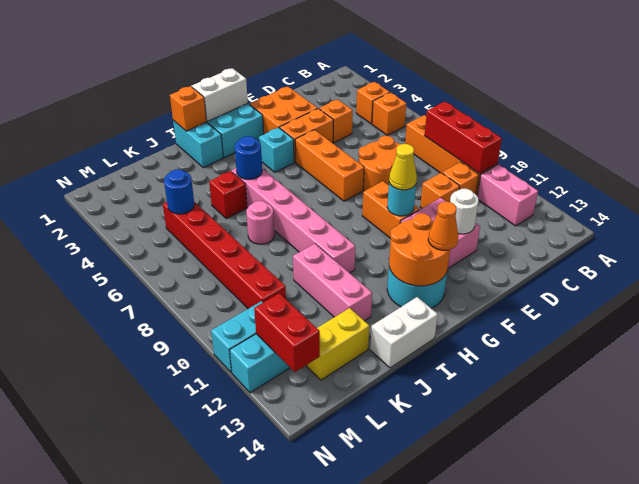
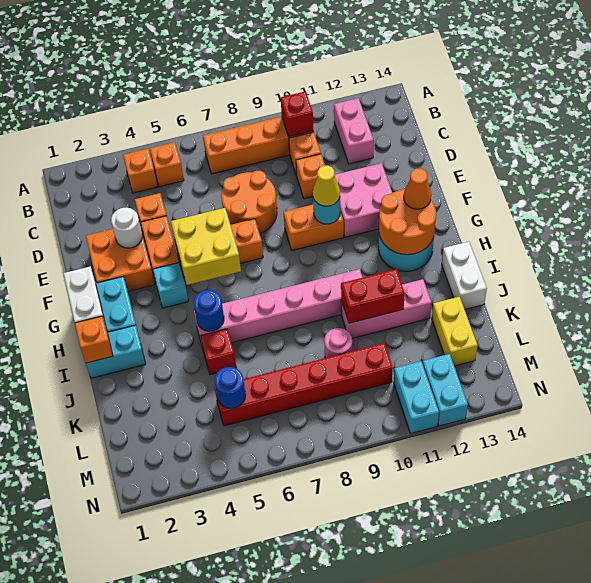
red 1x3 brick [425,102,502,174] -> red 1x1 brick [281,91,313,137]
pink 1x2 brick [477,165,538,226] -> pink 1x2 brick turned to [334,98,374,164]
white 1x1 round brick [450,189,479,234] -> white 1x1 round brick moved to [111,208,142,248]
none -> yellow 2x2 brick [171,208,241,285]
pink 1x1 round brick [246,201,274,244] -> pink 1x1 round brick moved to [324,328,352,358]
red 1x2 brick [254,293,320,372] -> red 1x2 brick moved to [341,269,405,323]

